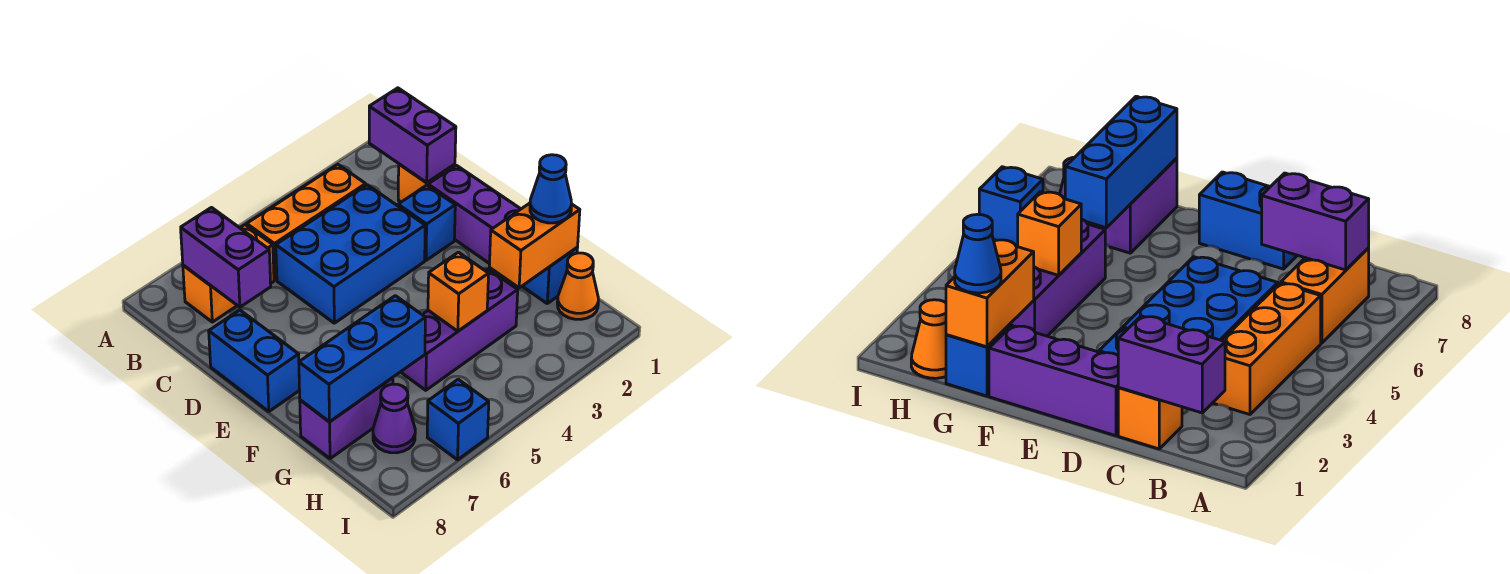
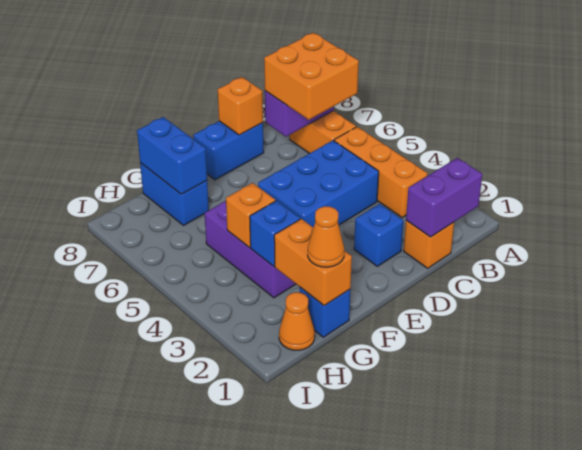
none -> orange 2x2 brick [264,33,359,120]
blue 2x3 brick [276,185,425,323] -> blue 2x3 brick turned to [258,141,379,227]
purple 1x3 brick [428,165,520,264] -> none
none -> orange 1x1 brick [218,77,263,135]
blue 1x1 cone [530,155,572,223] -> orange 1x1 cone [308,206,344,267]
blue 1x3 brick [299,296,425,422] -> blue 1x2 brick [137,117,207,194]
purple 1x2 brick [300,377,393,459] -> blue 1x2 brick [140,163,209,225]
purple 1x1 cone [373,384,415,453] -> none
blue 1x1 brick [427,379,489,460] -> blue 1x1 brick moved to [250,201,300,266]

